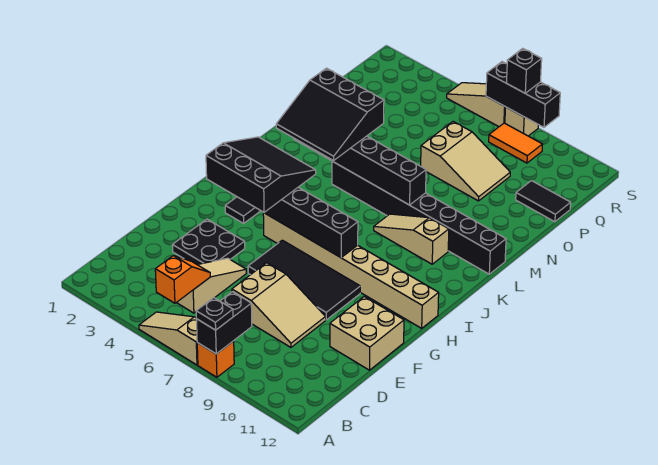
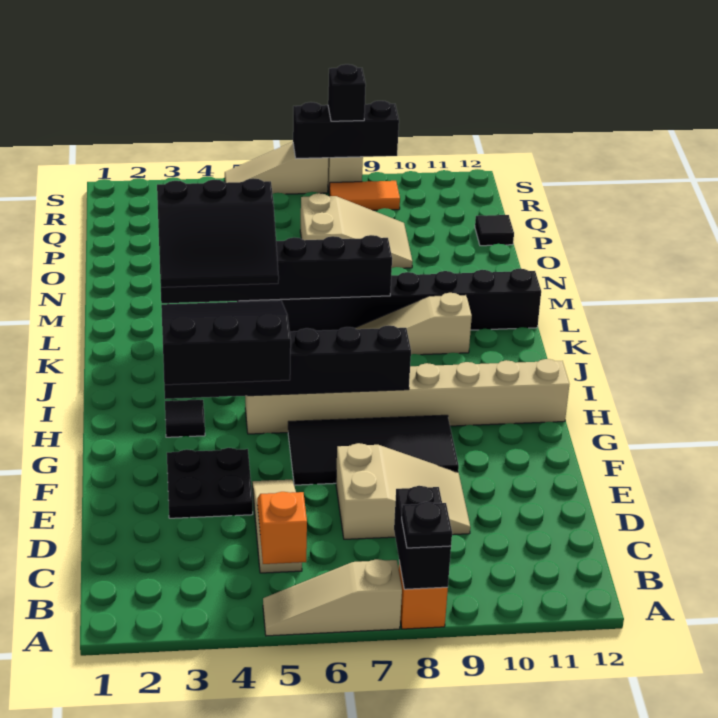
tan 2x2 brick [330,297,404,370] -> none
black 1x2 tile [516,181,571,222] -> black 1x1 tile [475,215,514,246]

